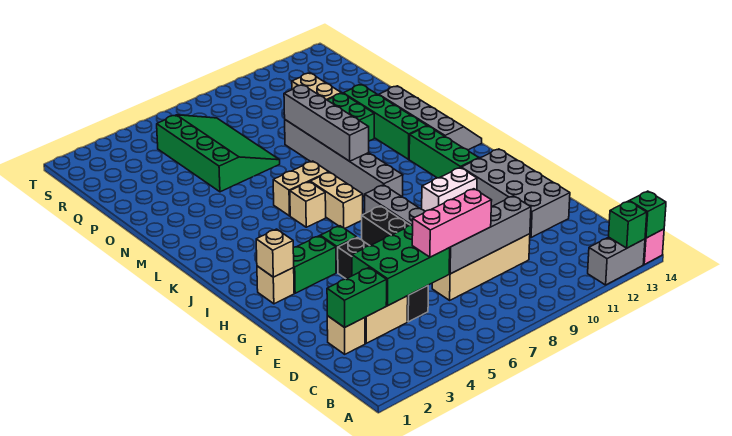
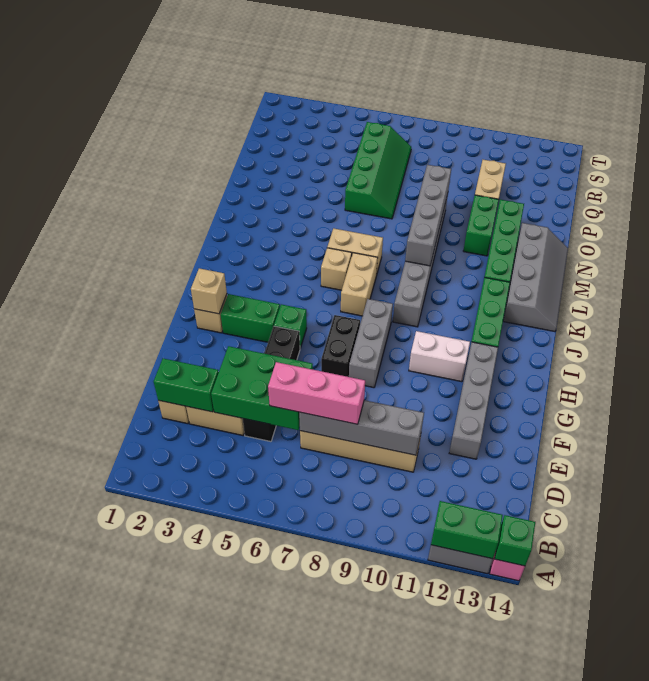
green 1x1 brick [609,201,647,248] -> green 1x2 brick [431,501,503,559]
grey 2x4 brick [461,149,570,238] -> grey 1x4 brick [449,342,498,459]
green 3x4 slope [157,115,280,192] -> green 2x4 slope [345,122,411,219]

